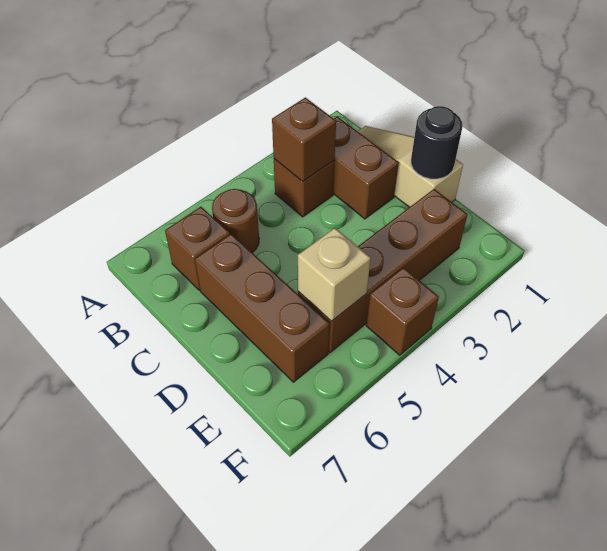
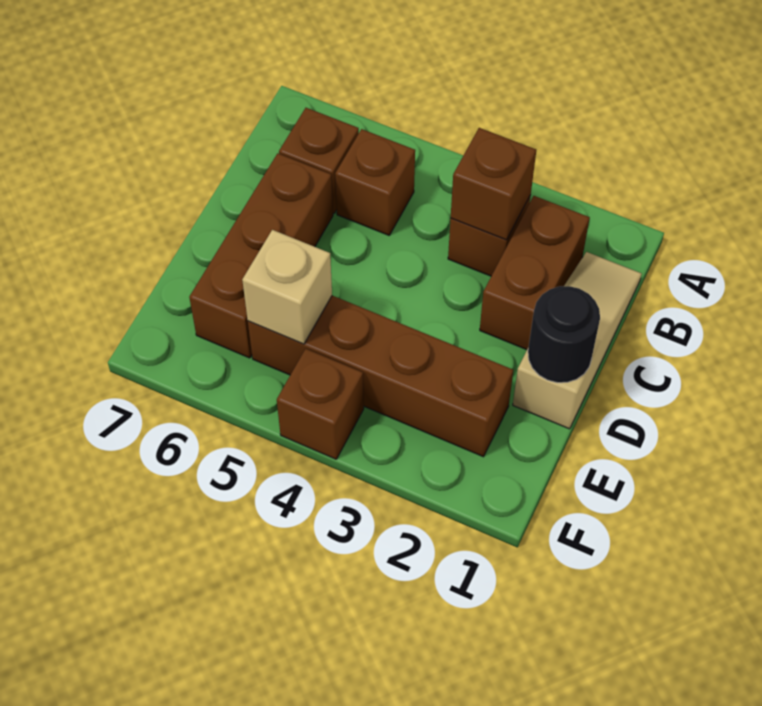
brown 1x1 round brick [212,189,259,253] -> brown 1x1 brick [335,129,415,235]

